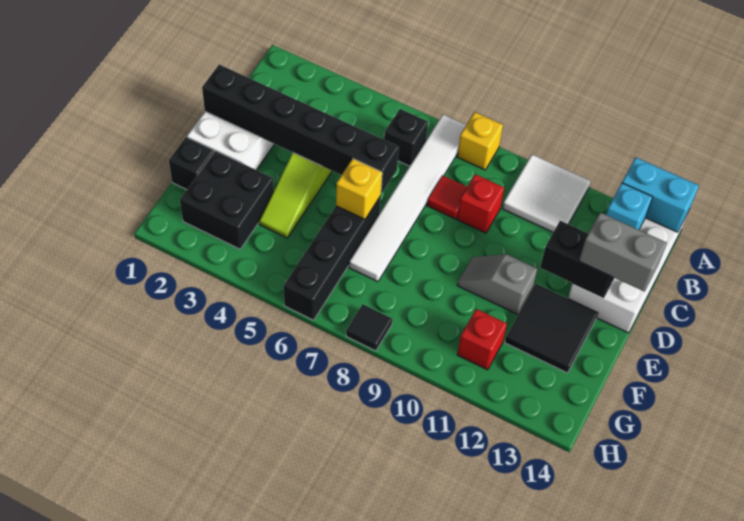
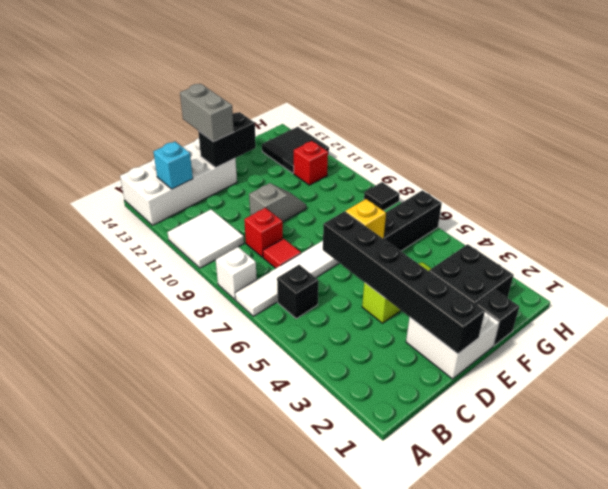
yellow 1x1 brick [457,112,503,170] -> white 1x1 brick [216,247,257,299]
cyan 1x2 brick [622,158,699,232] -> none
black 1x2 brick [540,221,614,297] -> black 1x2 brick turned to [198,112,256,167]
grey 1x2 slope [457,254,537,314] -> grey 1x2 slope turned to [249,183,306,222]
black 2x2 tile [505,284,598,373] -> black 2x2 tile moved to [262,127,329,173]

